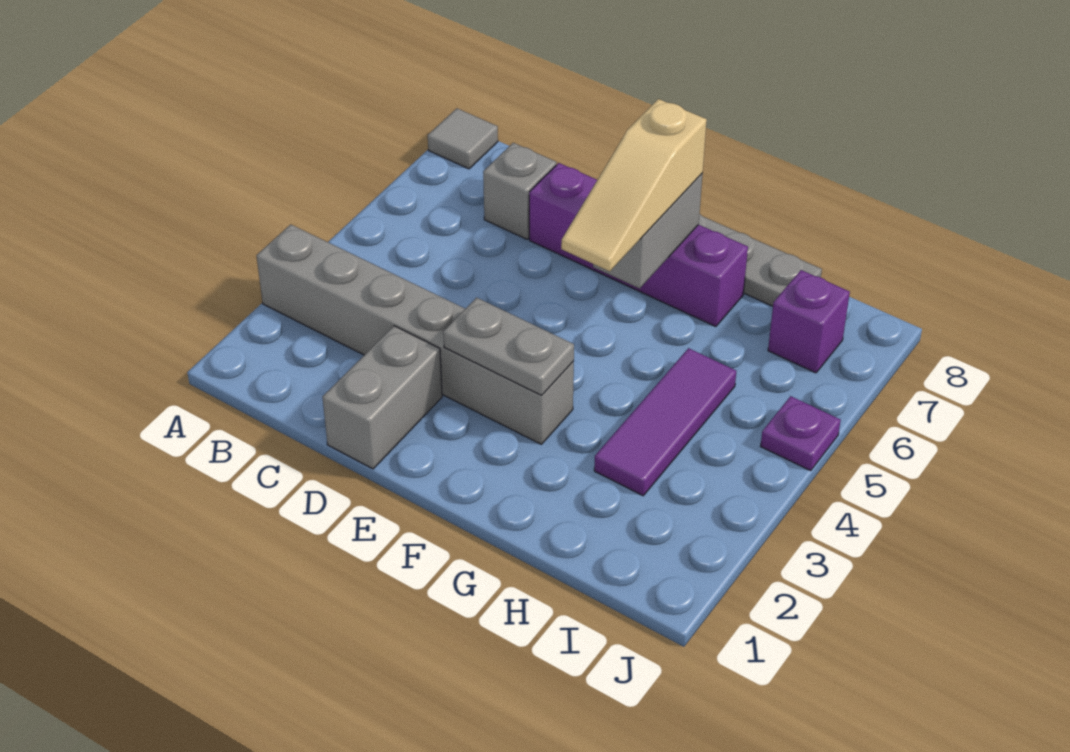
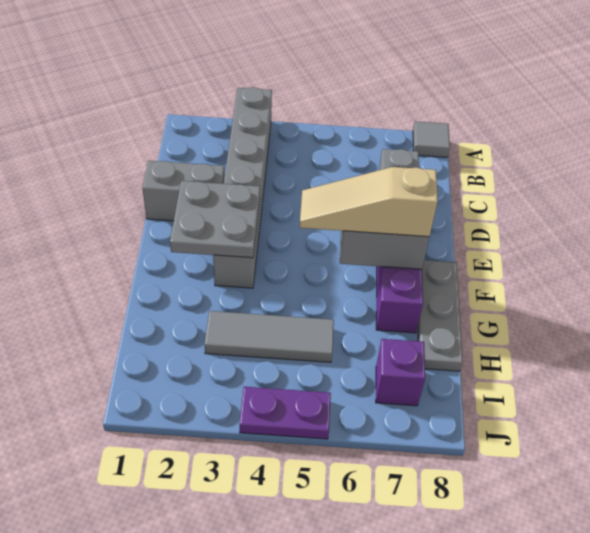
grey 1x2 plate [443,298,574,395] -> grey 2x2 plate [170,181,260,258]
purple 1x3 tile [594,348,736,496] -> grey 1x3 tile [205,311,334,362]
purple 1x1 plate [761,396,841,471] -> purple 1x2 plate [240,387,331,439]

